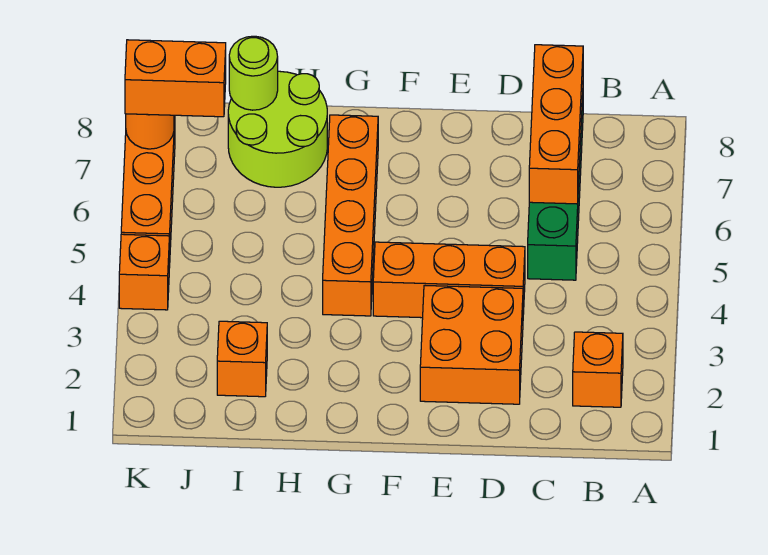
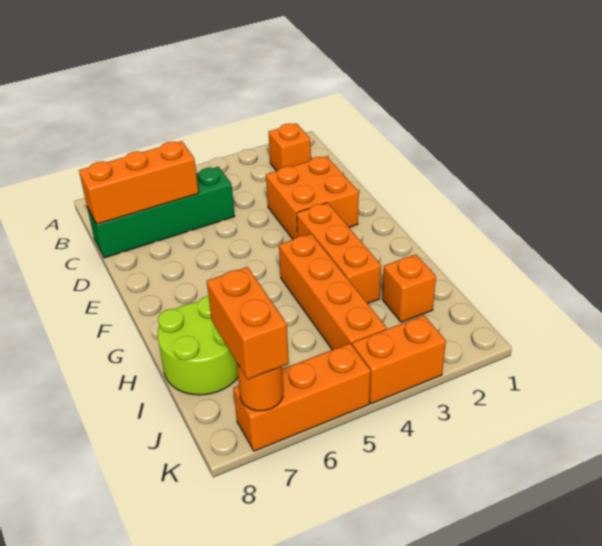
orange 1x3 brick [373,242,525,318] -> orange 1x3 brick moved to [297,203,381,304]
orange 1x4 brick [323,115,378,316] -> orange 1x4 brick turned to [279,234,387,350]
lime 1x1 round brick [229,36,278,110] -> none
orange 1x1 brick [119,234,169,310] -> orange 1x2 brick [352,315,446,404]

